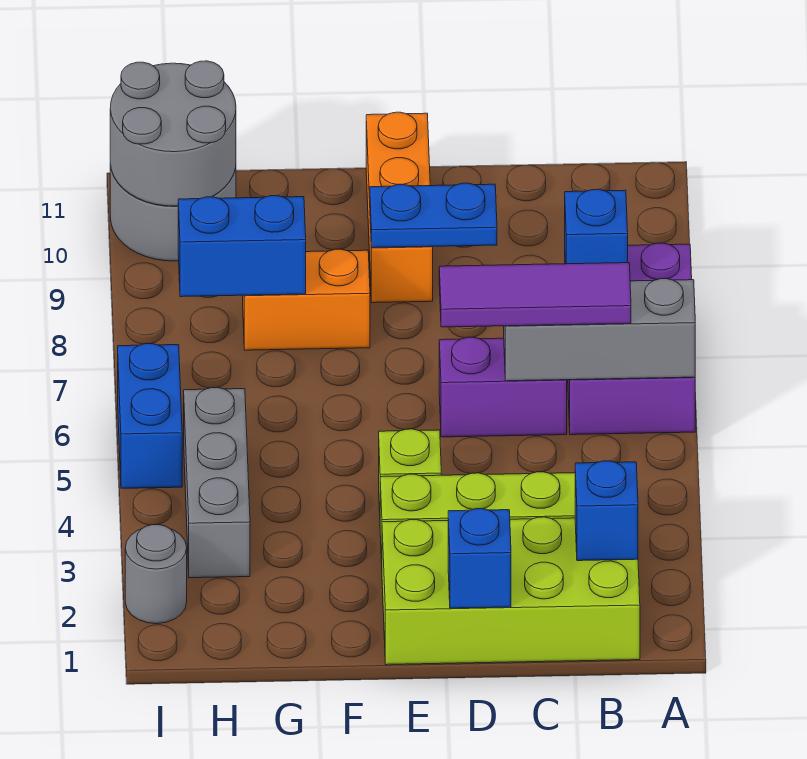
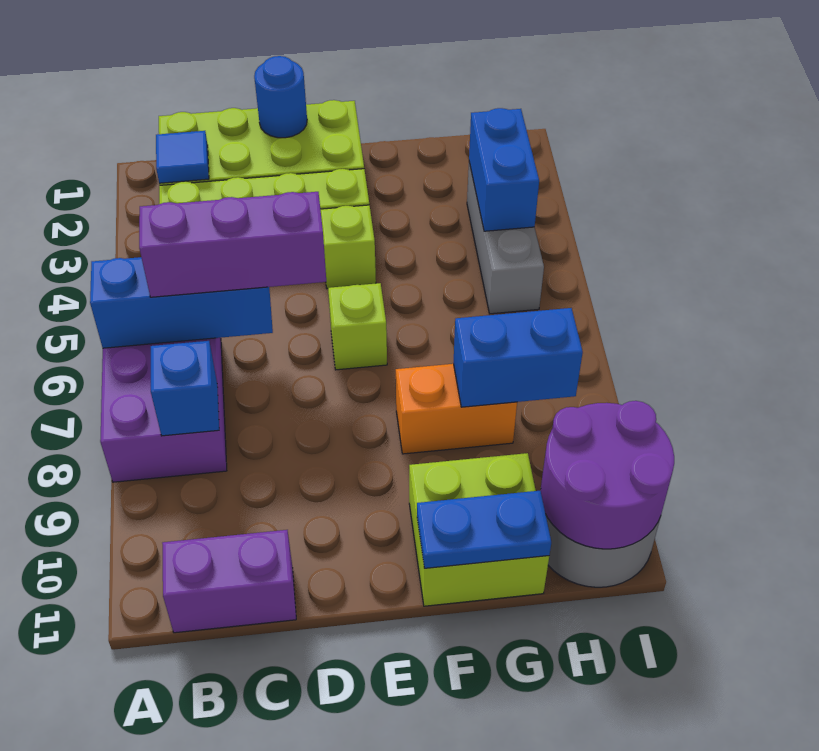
grey 1x3 brick [504,279,695,381] -> blue 1x3 brick [90,257,273,348]
blue 1x1 brick [575,461,638,561] -> blue 1x1 tile [156,131,209,183]
purple 1x3 tile [439,263,631,327] -> purple 1x3 brick [139,192,326,297]
purple 1x2 brick [439,337,567,437] -> purple 1x2 brick moved to [162,530,296,633]
blue 1x1 brick [448,509,511,608] -> blue 1x1 round brick [254,56,307,138]
blue 1x2 plate [370,183,497,248] -> blue 1x2 plate moved to [417,491,551,568]
none -> lime 1x1 brick [328,283,387,370]
orange 1x3 brick [366,112,433,303] -> none
none -> lime 2x2 brick [409,453,549,606]
grey 2x2 round brick [110,61,236,206] -> purple 2x2 round brick [540,401,674,549]
grey 1x1 round brick [125,525,187,624] -> none
blue 1x2 brick [118,344,182,488] -> blue 1x2 brick moved to [469,108,539,231]

